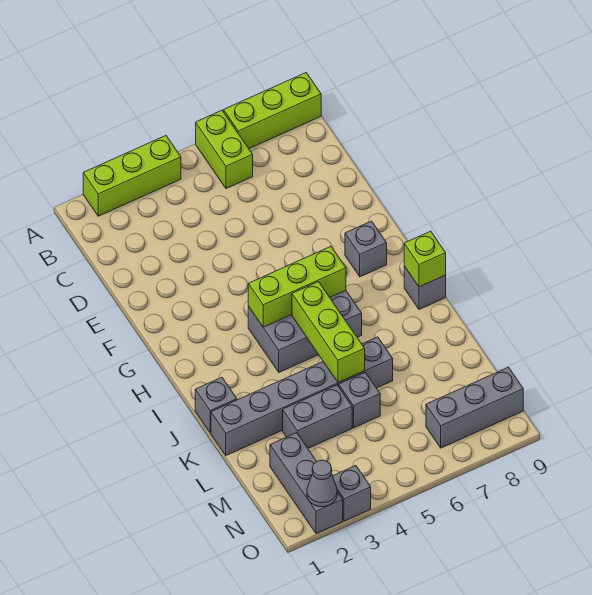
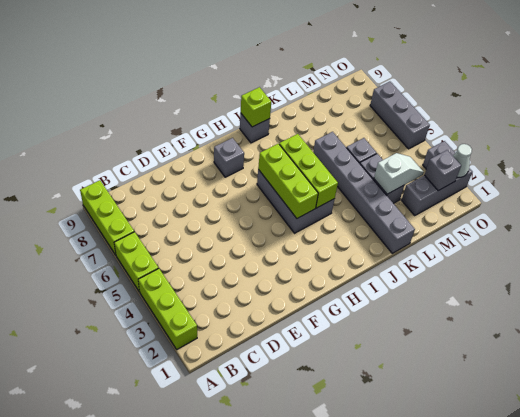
lime 1x2 brick [196,110,253,188] -> lime 1x2 brick turned to [114,232,159,292]
lime 1x3 brick [292,282,365,383] -> lime 1x3 brick turned to [279,134,338,208]
grey 1x1 brick [195,377,237,433] -> grey 1x1 brick moved to [425,150,461,191]
none -> white 1x2 slope [374,153,424,194]
grey 1x3 brick [426,367,523,448] -> grey 1x3 brick moved to [370,82,430,149]
grey 1x1 cone [307,460,337,507] -> white 1x1 cone [453,144,472,177]

